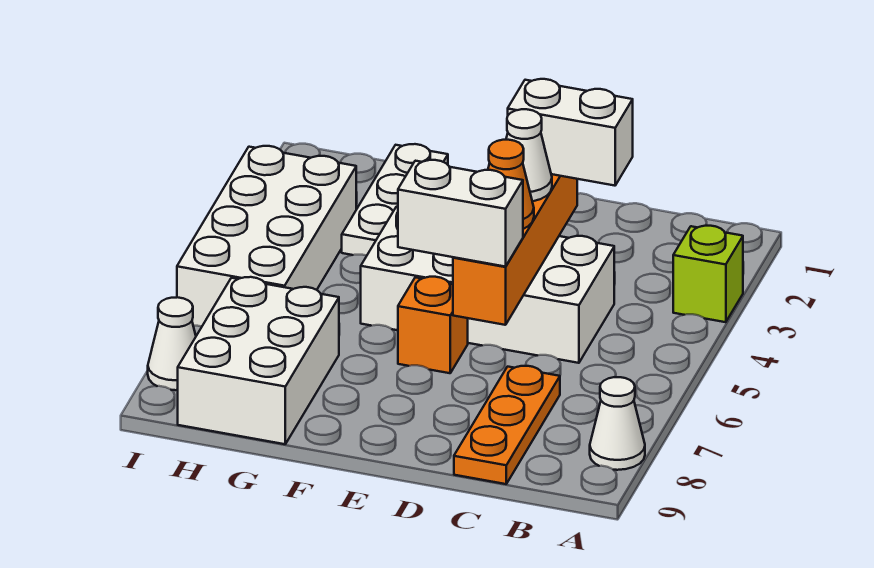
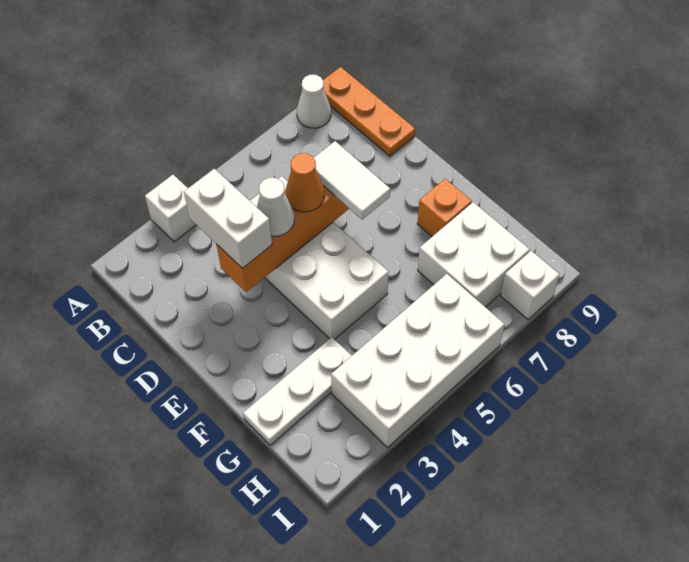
lime 1x1 brick [673,226,743,322] -> white 1x1 brick [145,175,196,242]
orange 1x3 plate [454,366,560,484] -> orange 1x3 plate turned to [323,67,415,156]
white 1x2 brick [398,160,523,267] -> white 1x2 tile [314,141,390,220]
orange 1x1 brick [398,277,468,373] -> orange 1x1 brick moved to [417,179,472,236]
white 2x3 brick [178,277,339,444] -> white 2x2 brick [418,202,530,307]
white 1x1 cone [148,297,196,390] -> white 1x1 brick [501,251,559,319]

